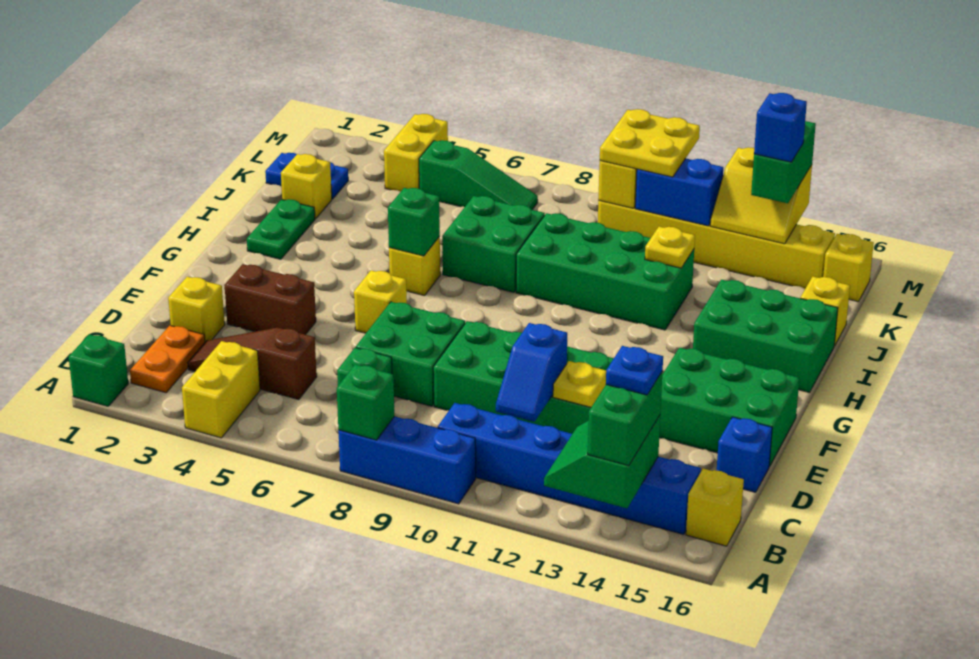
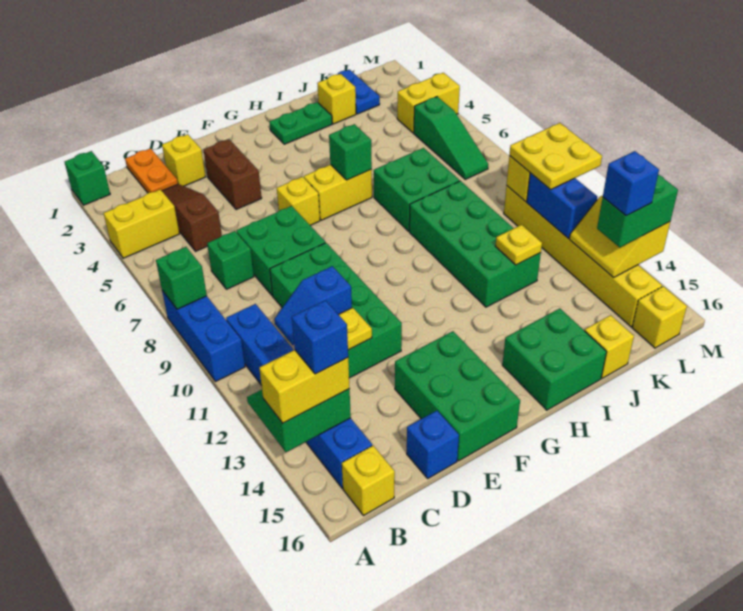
green 1x2 brick [588,371,663,466] -> yellow 1x2 brick [259,350,350,423]
orange 1x2 plate [130,325,205,393] -> orange 1x2 plate turned to [125,148,178,193]
blue 1x1 plate [606,346,663,395] -> blue 1x1 brick [292,300,348,374]
yellow 1x1 brick [389,237,440,296] -> yellow 1x2 brick [304,165,372,220]
green 2x3 brick [693,280,838,393] -> green 2x2 brick [502,308,606,410]

